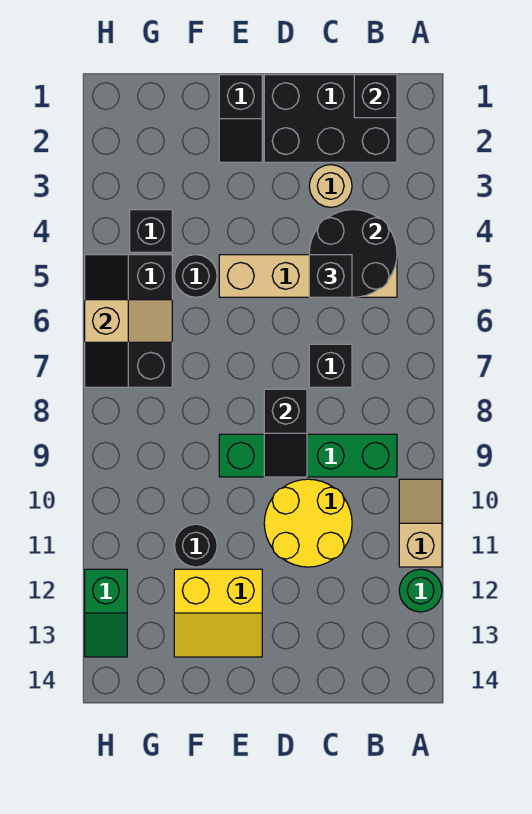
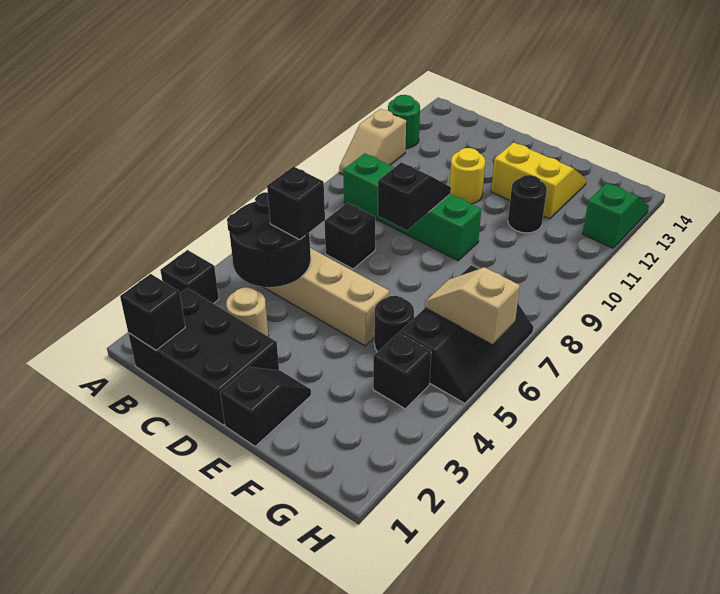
none -> black 1x1 brick [160,250,219,304]
yellow 2x2 round brick [264,479,352,567] -> yellow 1x1 round brick [450,148,485,204]

